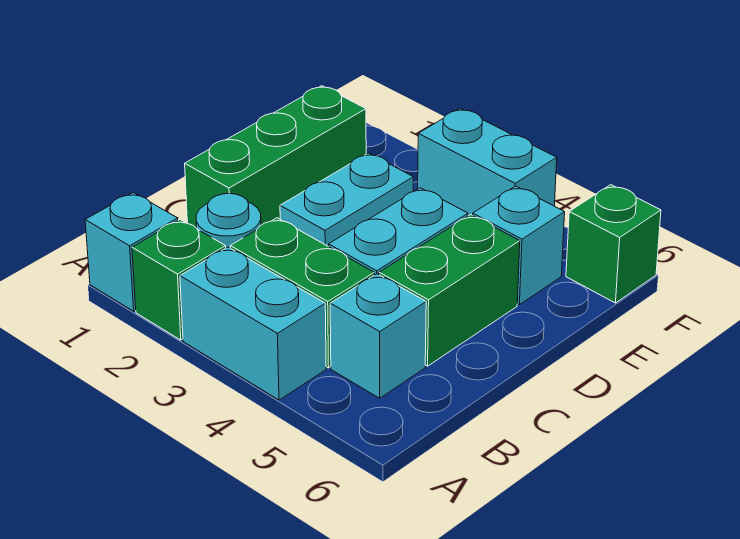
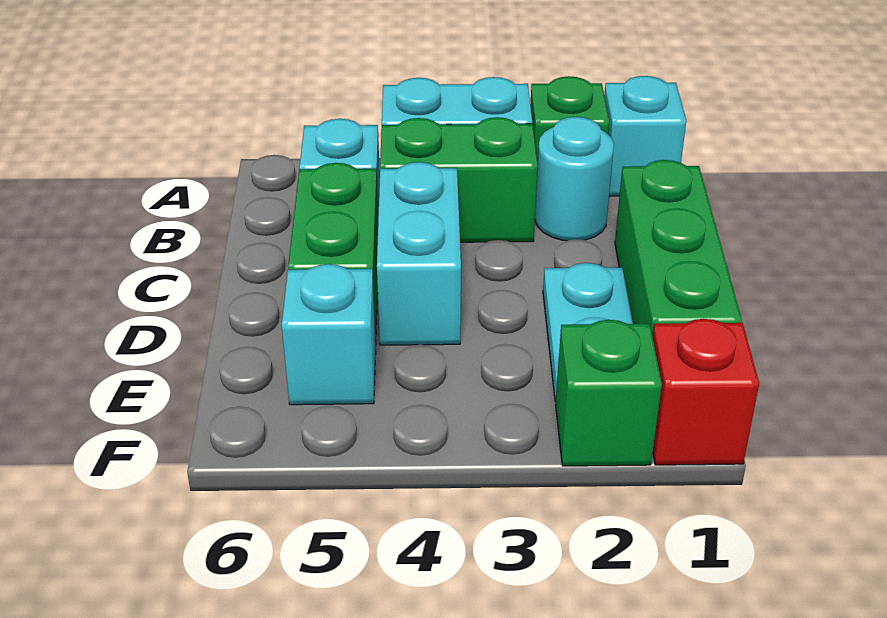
none -> red 1x1 brick [652,319,759,465]
cyan 1x2 brick [418,109,557,216] -> none
green 1x1 brick [566,185,661,303] -> green 1x1 brick moved to [555,320,662,466]

